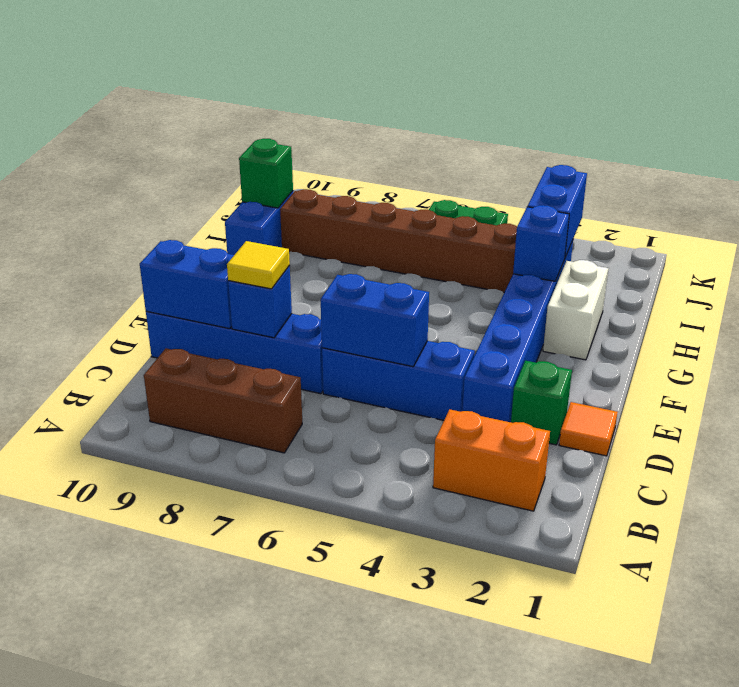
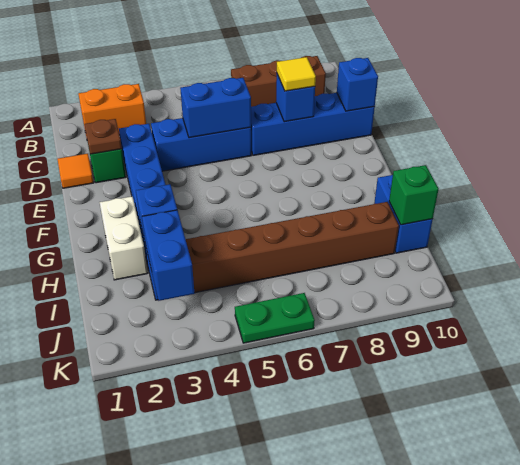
none -> brown 1x1 plate [84,119,122,154]
blue 1x2 brick [140,240,234,329] -> blue 1x1 brick [337,58,378,111]

